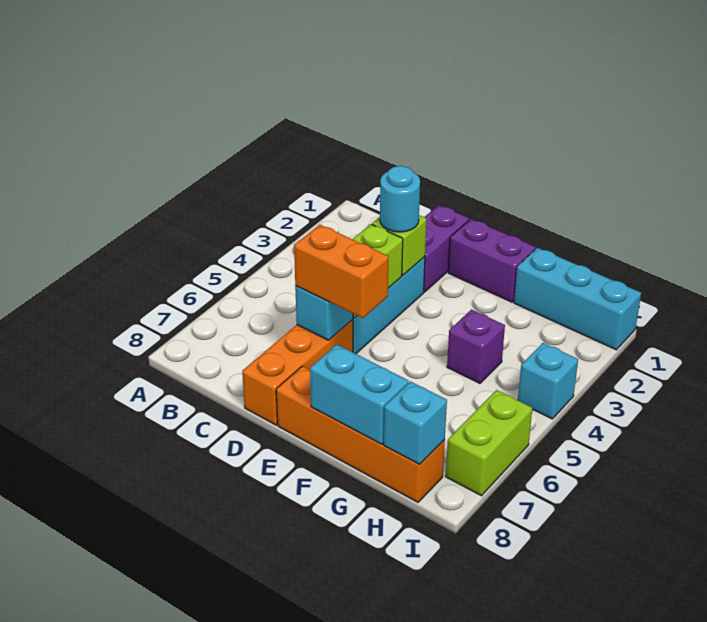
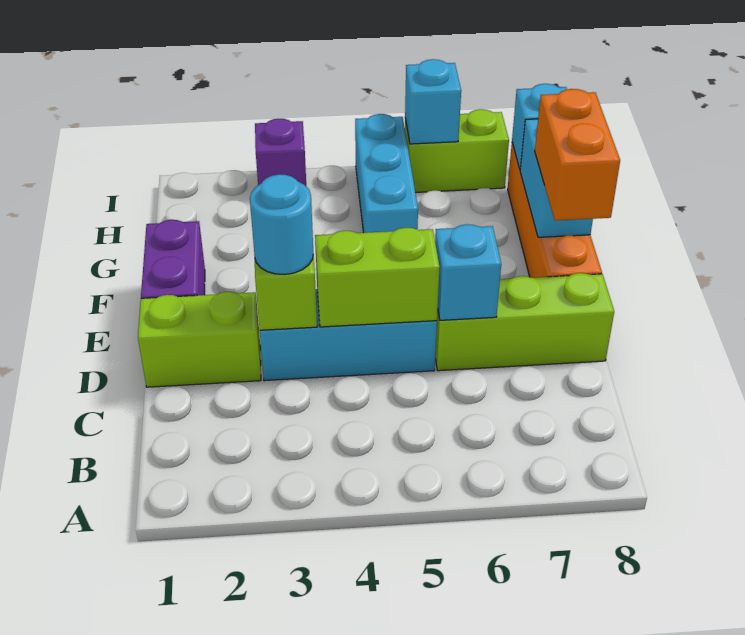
purple 1x2 brick [424,205,469,292] -> lime 1x2 brick [138,292,261,387]
orange 1x3 brick [242,320,353,425] -> lime 1x3 brick [435,273,614,371]
orange 1x2 brick [294,225,389,318] -> orange 1x2 brick moved to [535,89,620,221]
cyan 1x3 brick [514,248,641,350] -> cyan 1x3 brick moved to [355,114,418,233]
purple 1x1 brick [447,310,505,383] -> purple 1x1 brick moved to [255,119,306,186]
cyan 1x1 brick [518,343,578,419] -> cyan 1x1 brick moved to [405,59,461,144]

